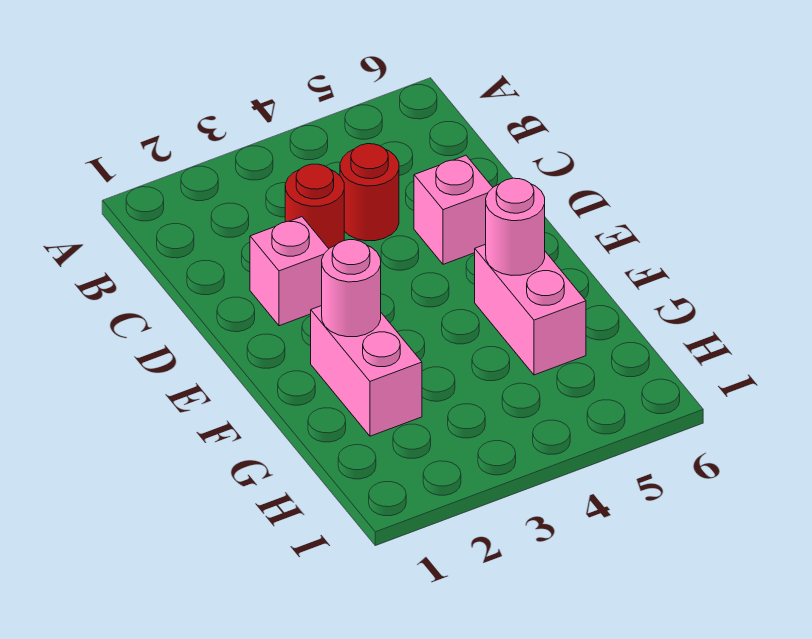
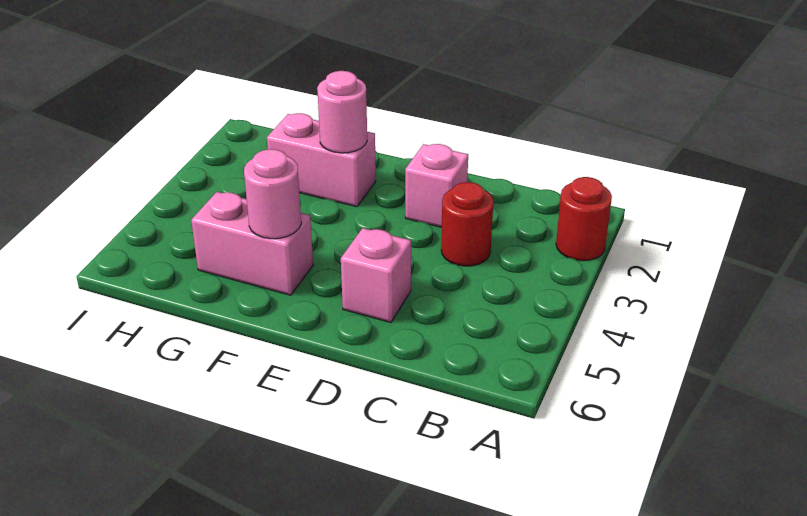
red 1x1 round brick [340,144,399,241] -> red 1x1 round brick moved to [556,177,612,261]

